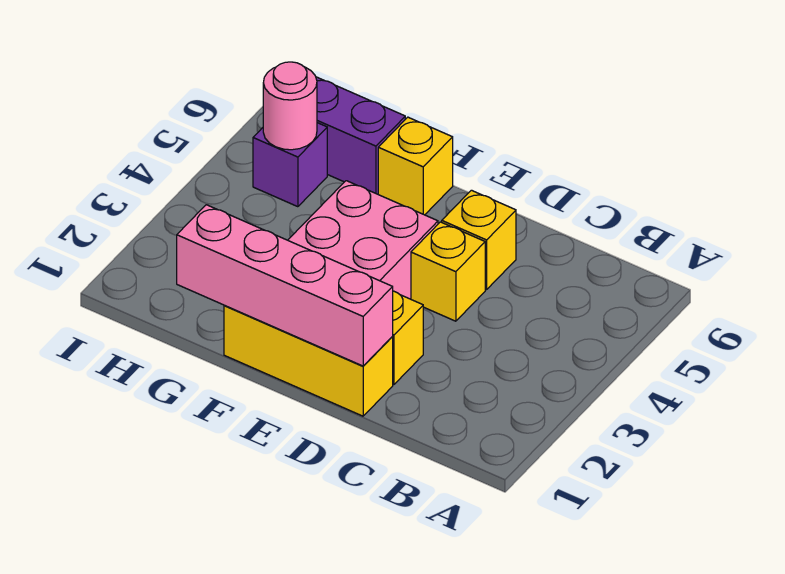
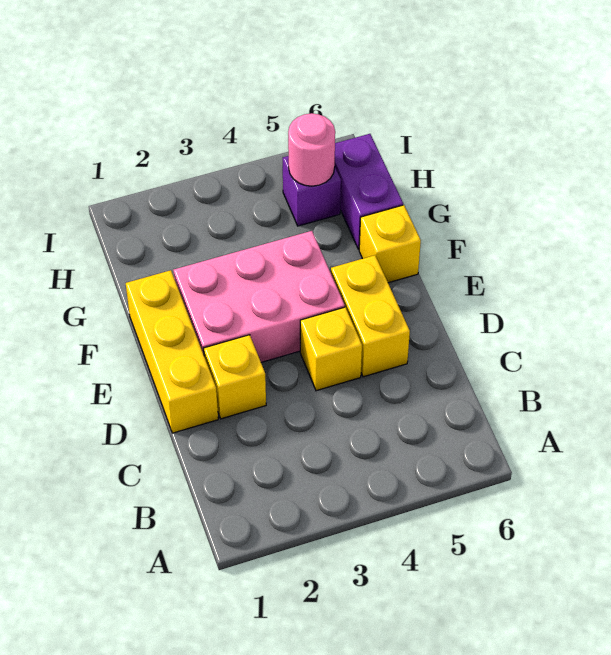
pink 1x4 brick [177,205,393,366] -> none
yellow 1x1 brick [442,190,516,290] -> yellow 1x2 brick [331,255,410,377]

